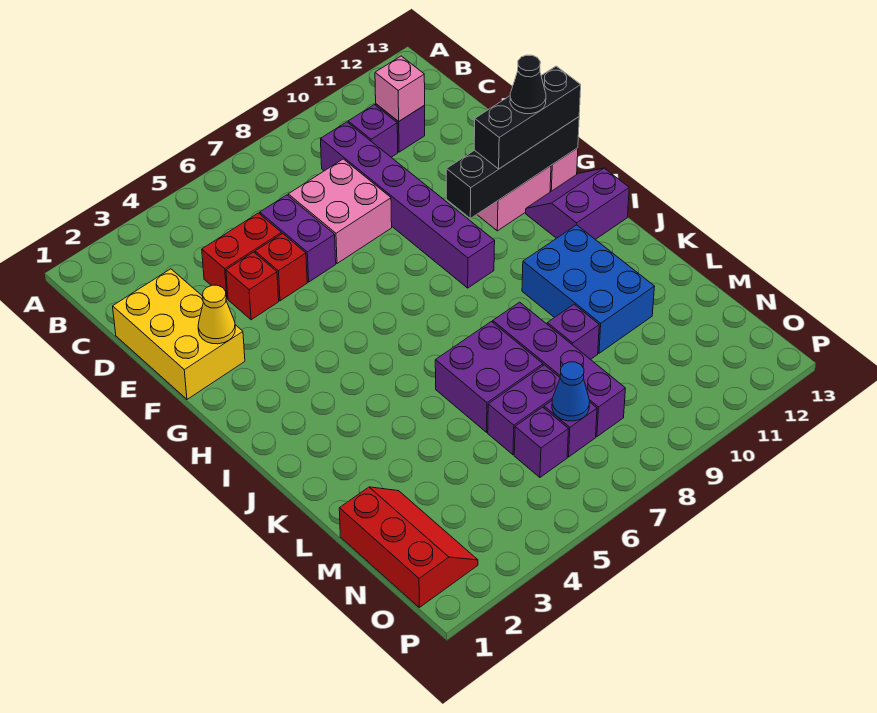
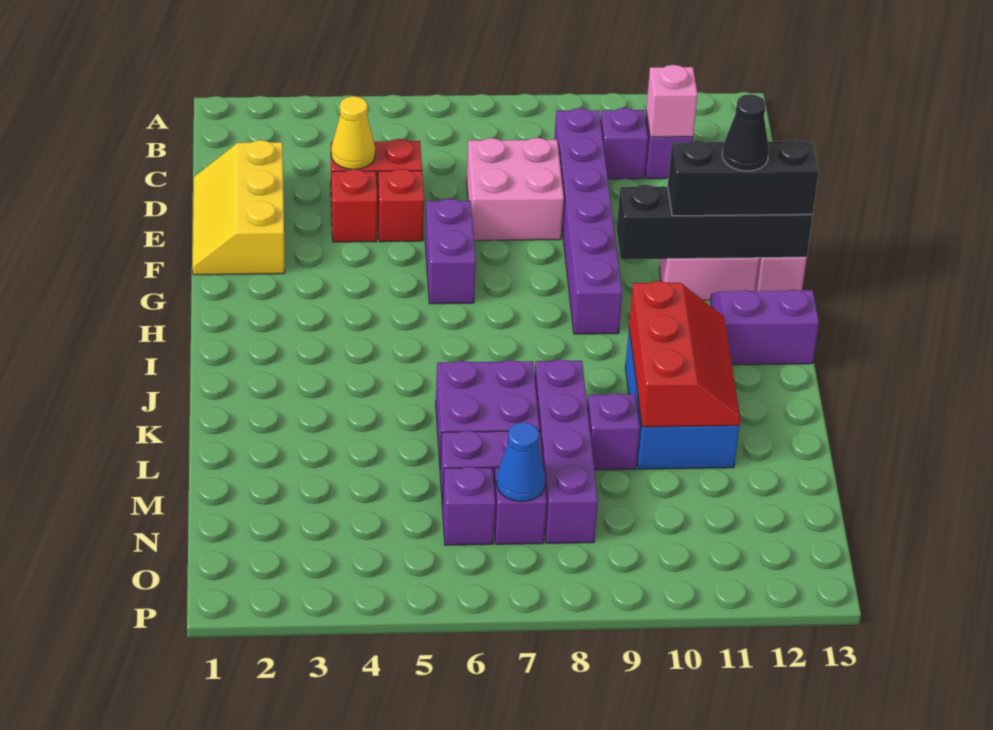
yellow 2x3 brick [113,269,245,399] -> yellow 2x3 slope [193,140,285,275]
purple 1x2 brick [260,195,336,282] -> purple 1x2 brick moved to [425,199,476,304]
yellow 1x1 cone [198,285,235,344] -> yellow 1x1 cone moved to [331,96,375,169]
red 2x3 slope [339,487,478,607] -> red 2x3 slope moved to [629,281,740,427]

